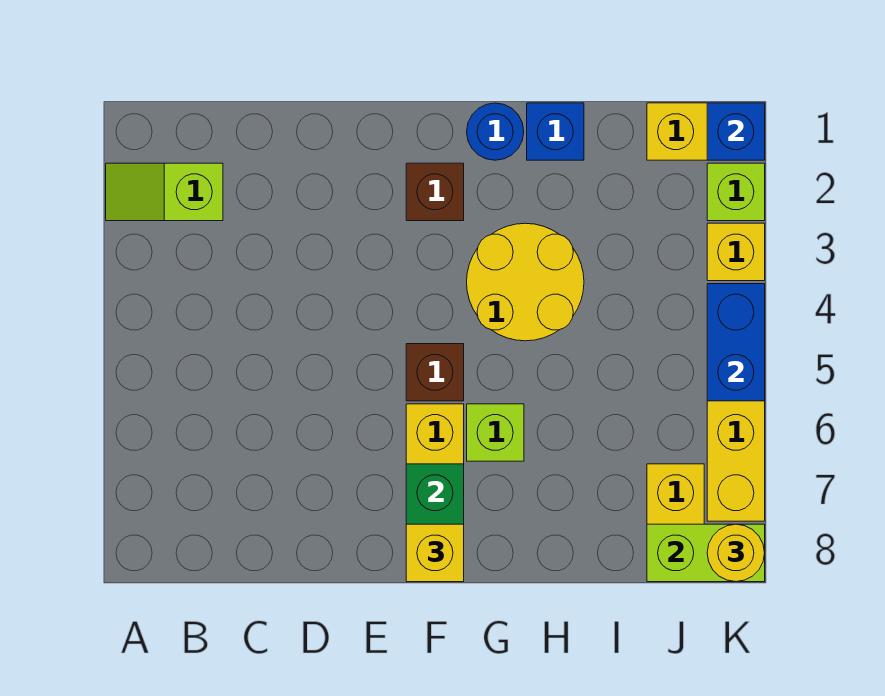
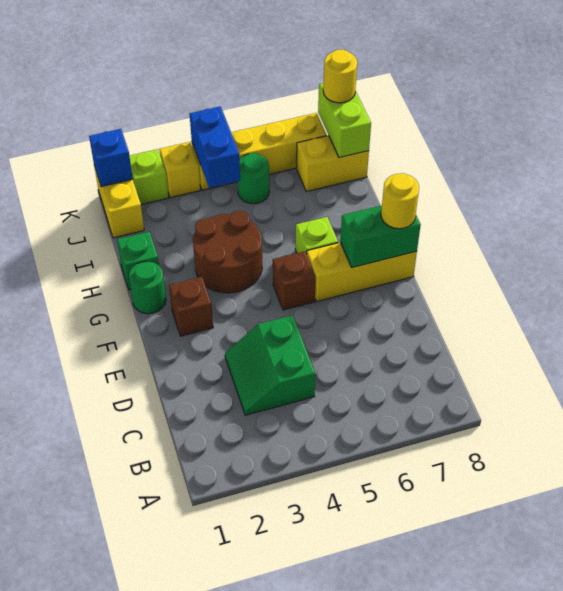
lime 1x2 slope [106,163,223,221] -> none
none -> green 2x2 slope [225,315,315,415]
yellow 1x1 brick [406,524,464,582] -> yellow 1x1 round brick [381,173,419,229]
blue 1x1 round brick [467,103,524,160] -> green 1x1 round brick [129,261,166,314]
yellow 2x2 round brick [467,223,584,341] -> brown 2x2 round brick [193,211,262,293]
blue 1x1 brick [527,103,584,160] -> green 1x1 brick [117,232,159,290]
none -> green 1x1 round brick [238,153,269,204]
blue 1x2 brick [707,284,765,401] -> blue 1x2 brick turned to [190,106,240,188]

